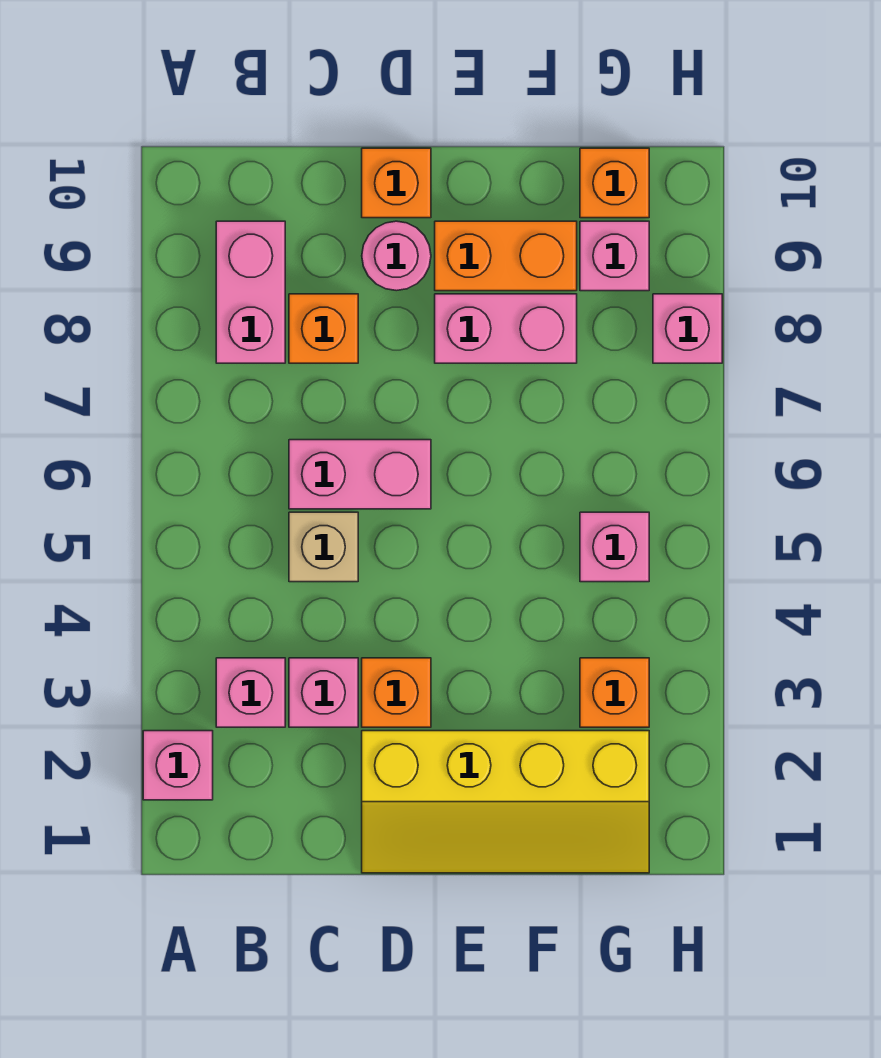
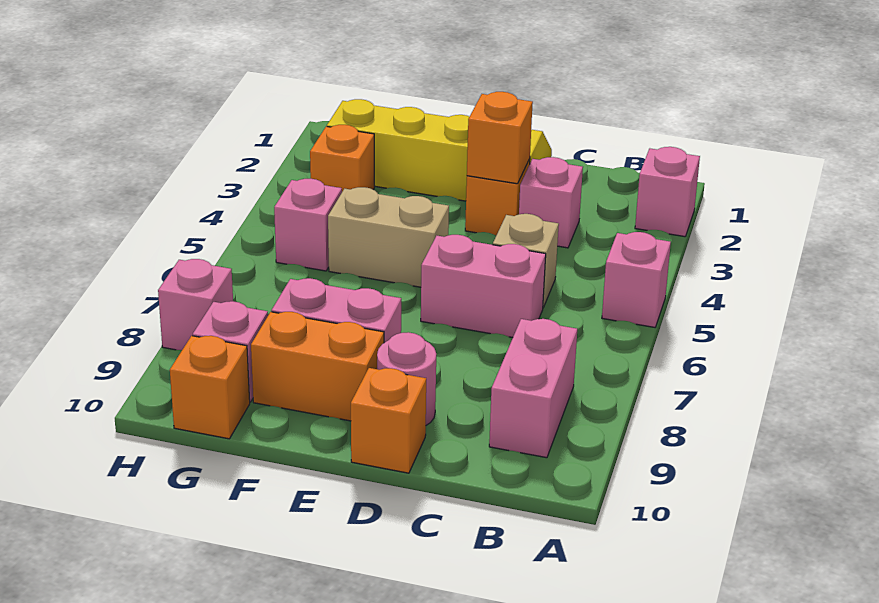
pink 1x1 brick [216,658,285,727] -> pink 1x1 brick moved to [602,232,671,327]
orange 1x1 brick [289,294,358,363] -> orange 1x1 brick moved to [467,92,533,184]
none -> tan 1x2 brick [328,187,449,287]

